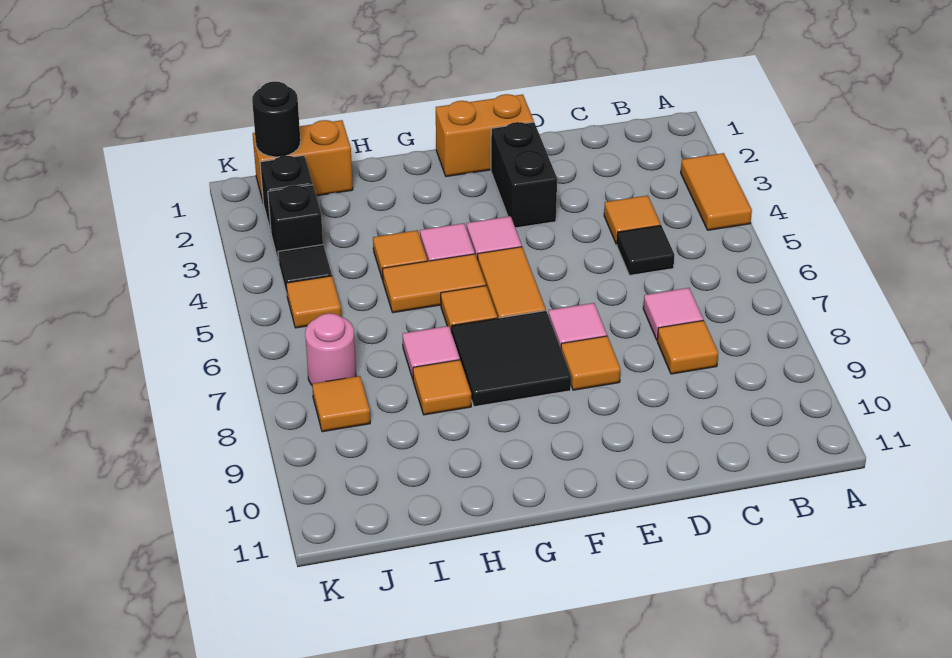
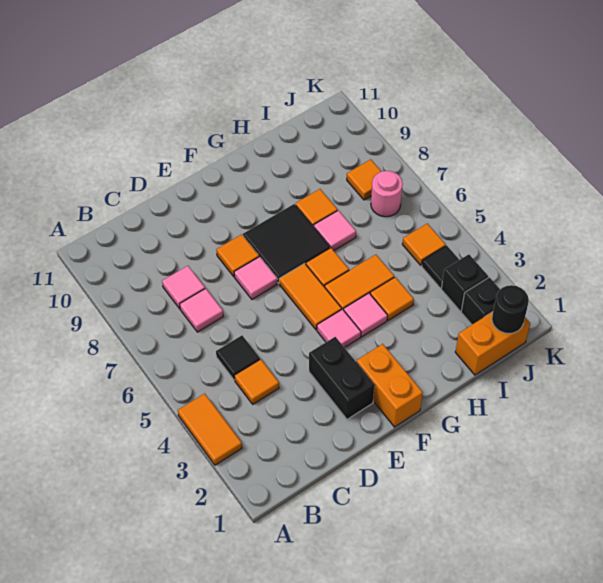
orange 1x1 tile [657,320,718,374] -> pink 1x1 tile [162,266,205,309]
orange 1x2 brick [436,94,534,177] -> orange 1x2 brick turned to [357,344,423,427]

